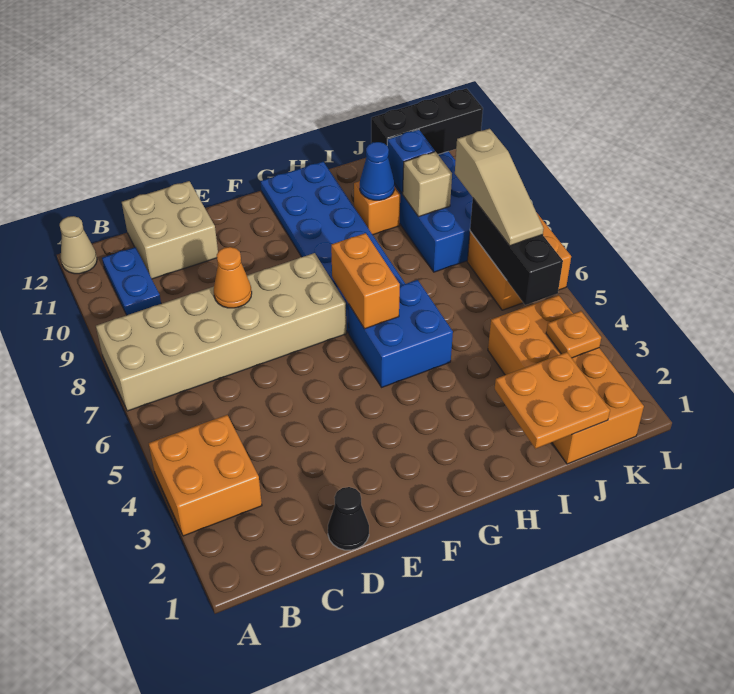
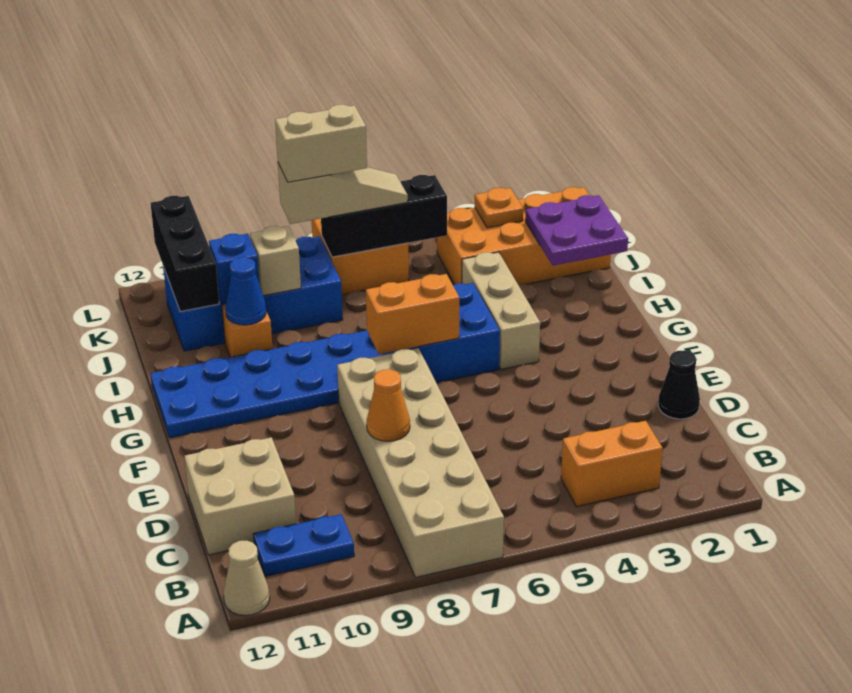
orange 2x2 brick [149,415,262,536] -> orange 1x2 brick [561,421,663,507]
none -> tan 1x3 brick [462,252,540,369]
orange 2x2 plate [495,352,610,449] -> purple 2x2 plate [525,195,628,266]
none -> tan 1x2 brick [275,105,367,182]

